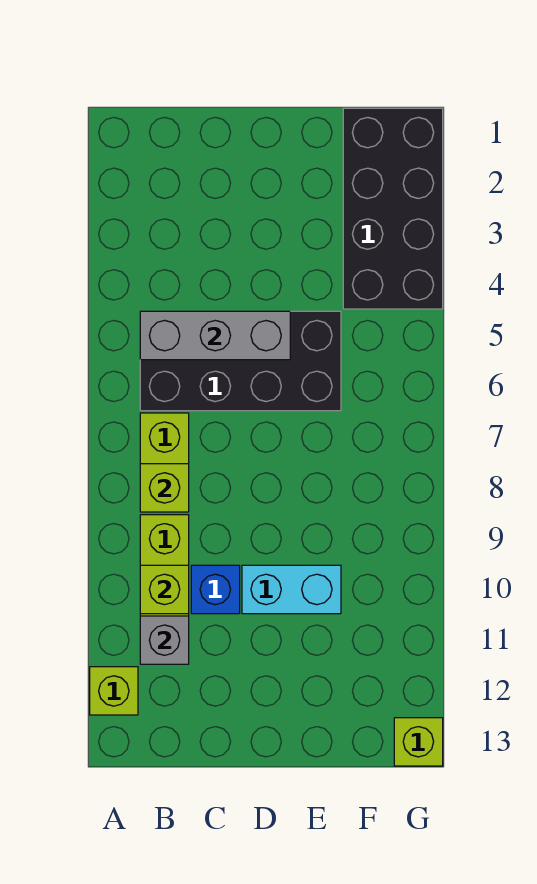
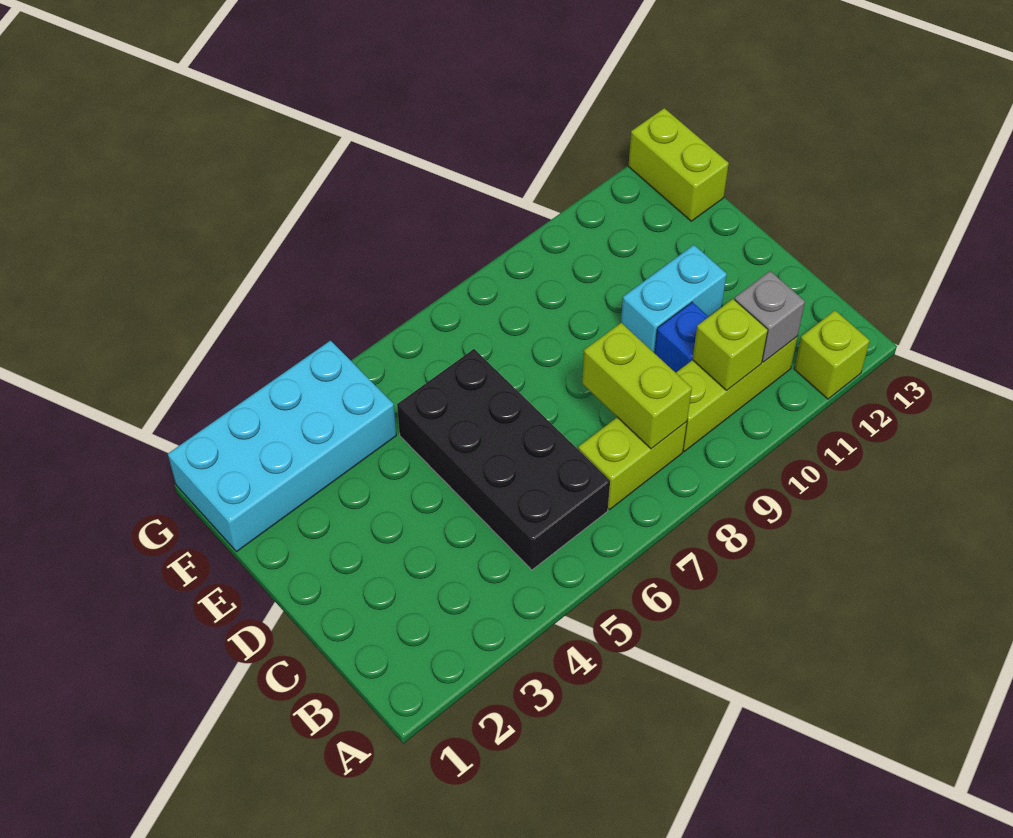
grey 1x3 brick [140,311,290,360] -> none
lime 1x1 brick [140,464,189,512] -> lime 1x2 brick [582,323,692,449]
cyan 1x2 brick [242,565,341,614] -> cyan 1x2 brick turned to [621,245,727,353]
black 2x4 brick [343,108,443,309] -> cyan 2x4 brick [168,341,396,552]
lime 1x1 brick [394,718,443,766] -> lime 1x2 brick [628,108,729,221]

